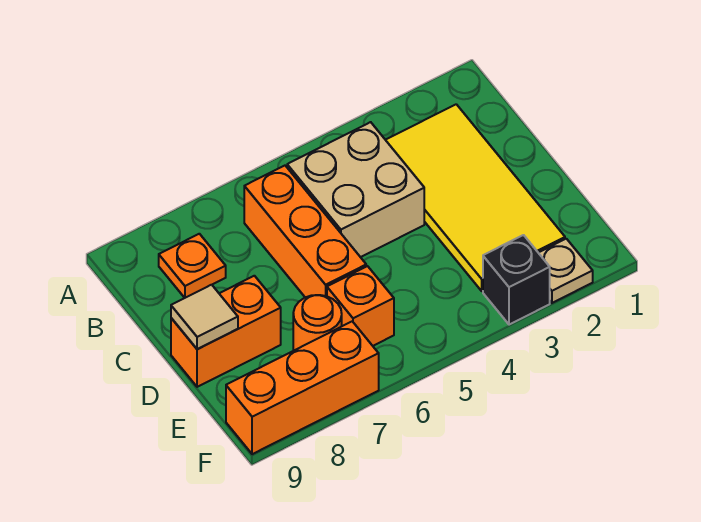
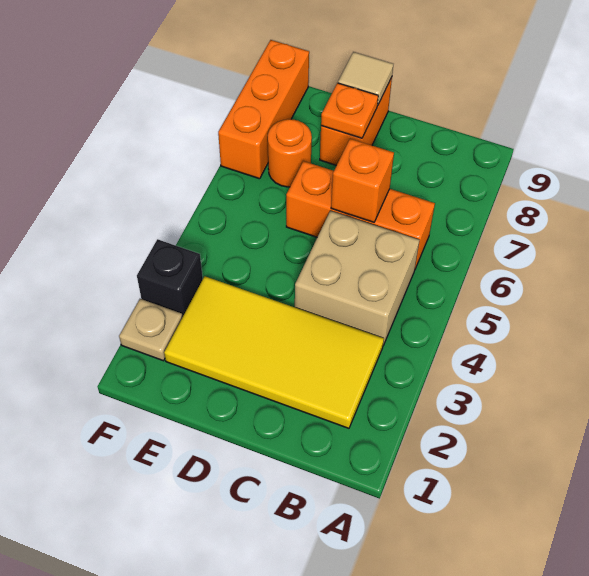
orange 1x1 plate [159,234,226,298] -> orange 1x1 plate moved to [321,83,378,138]
orange 1x1 brick [327,266,394,346] -> orange 1x1 brick moved to [331,139,394,222]

